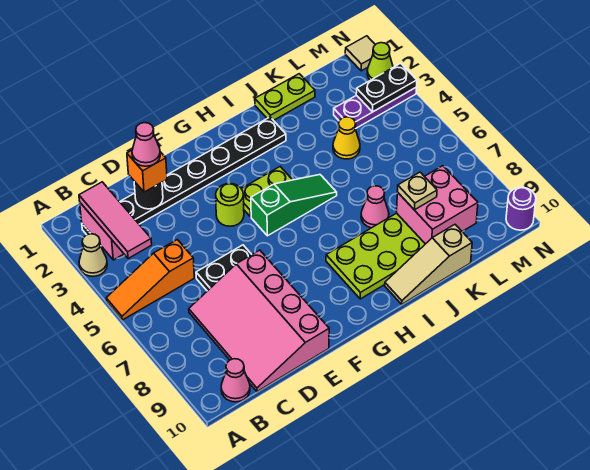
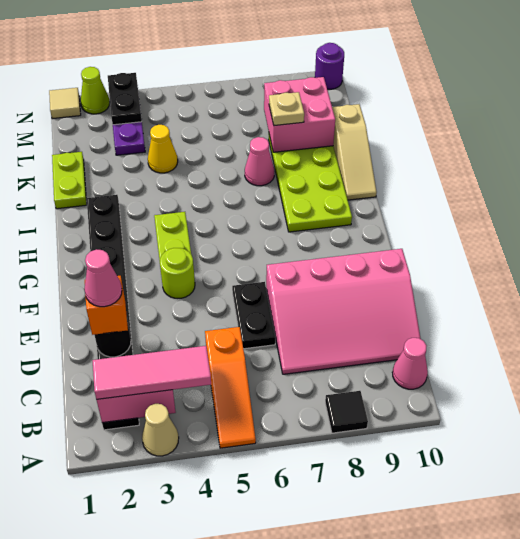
none -> black 1x1 tile [325,391,368,433]
green 1x3 slope [251,175,337,236] -> none

